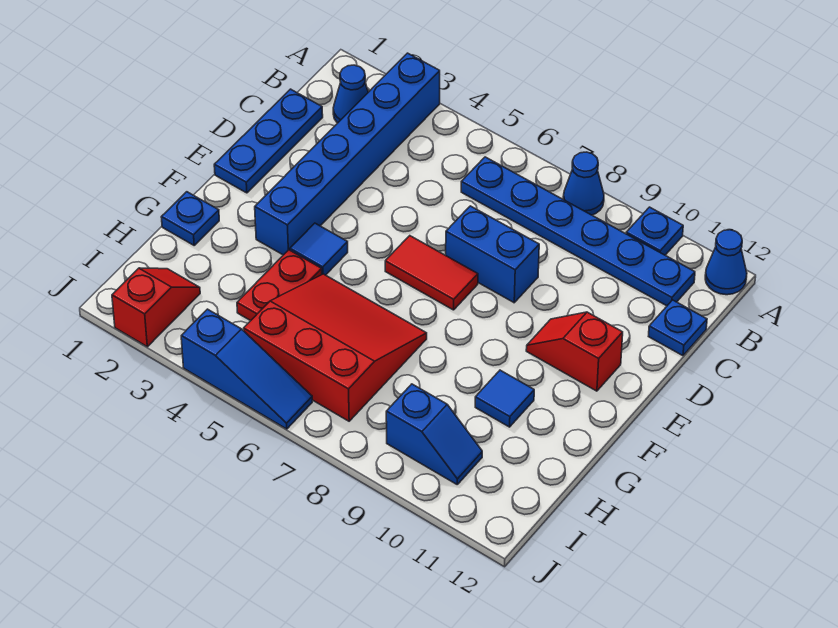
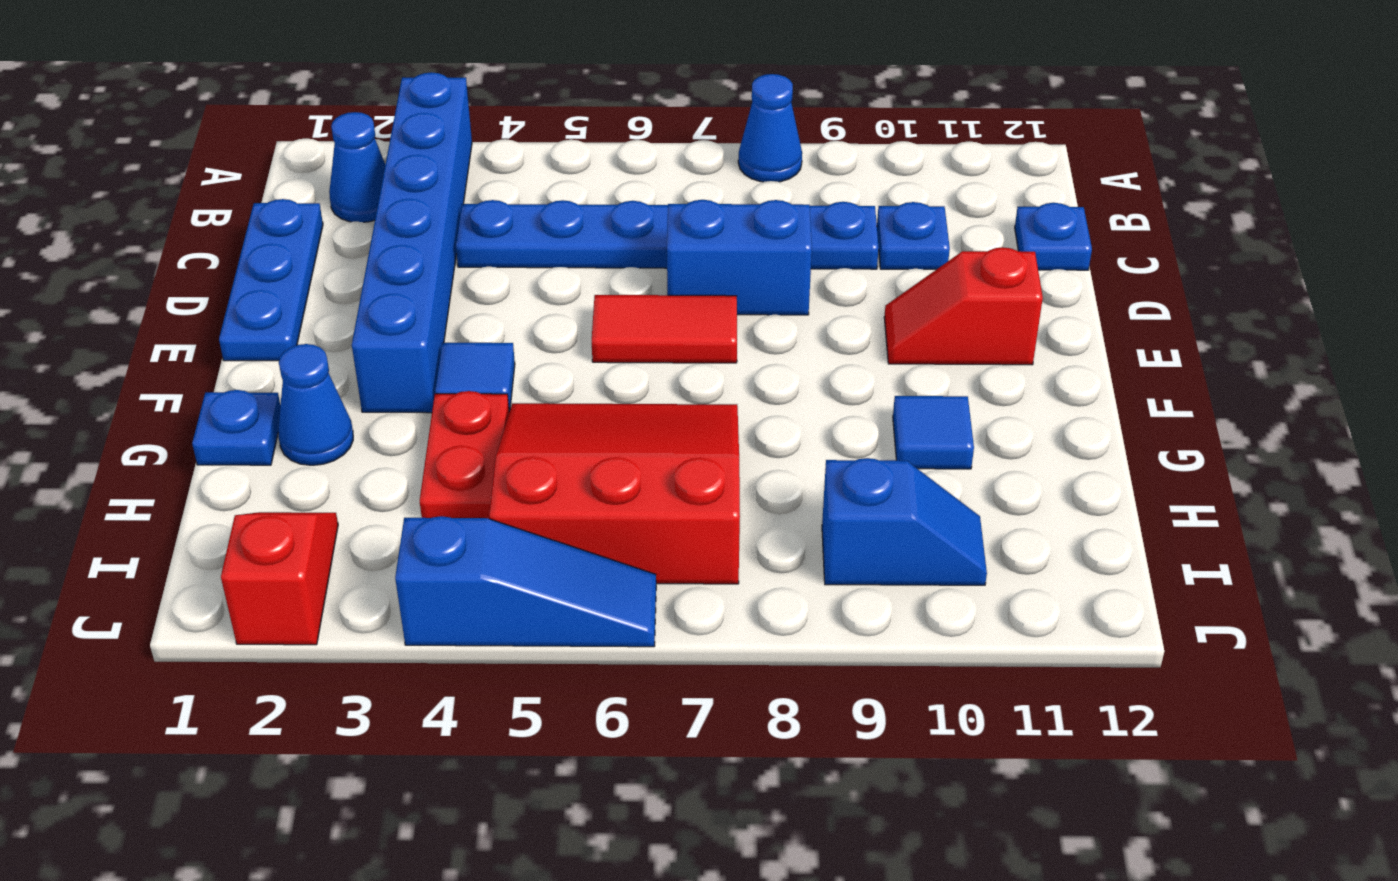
blue 1x1 plate [626,207,683,255] -> blue 1x1 plate moved to [877,202,950,269]
blue 1x1 cone [705,230,747,295] -> blue 1x1 cone moved to [278,344,353,465]
blue 1x6 plate [461,157,695,306] -> blue 1x6 plate moved to [456,200,879,269]

